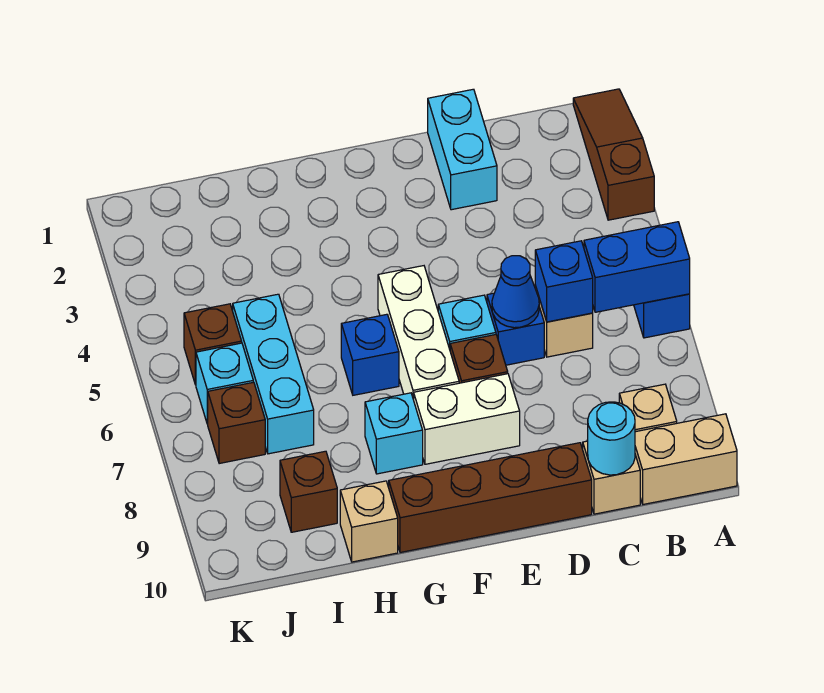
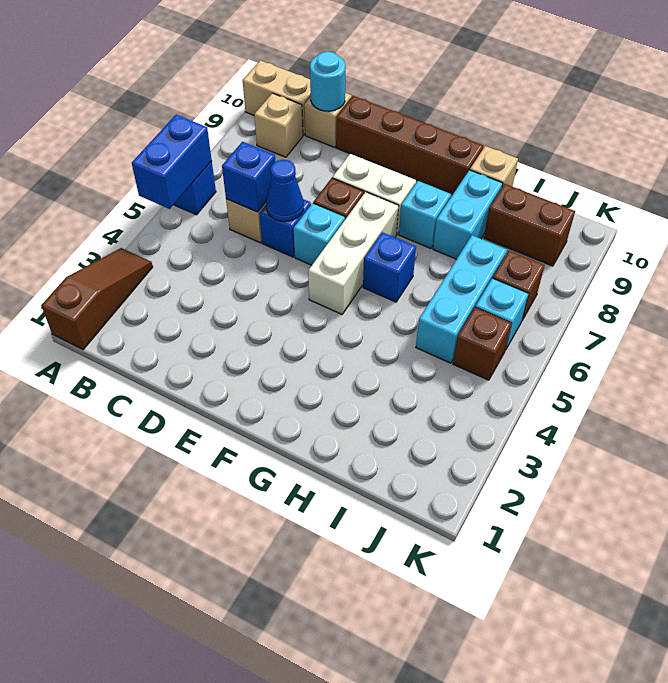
brown 1x3 slope [573,89,654,220] -> brown 1x3 slope turned to [41,248,153,349]
blue 1x2 brick [584,222,690,312] -> blue 1x2 brick turned to [132,115,212,209]
cyan 1x2 brick [428,89,497,210] -> cyan 1x2 brick moved to [433,170,503,259]
brown 1x1 brick [280,451,337,532] -> brown 1x2 brick [484,184,575,266]

